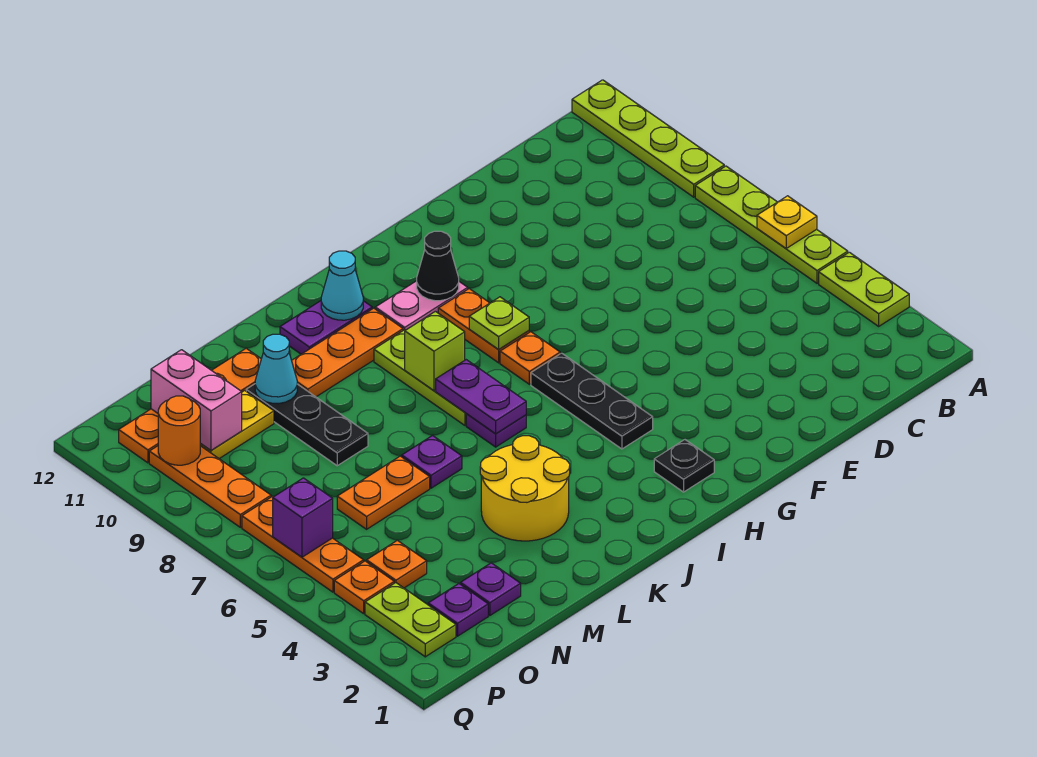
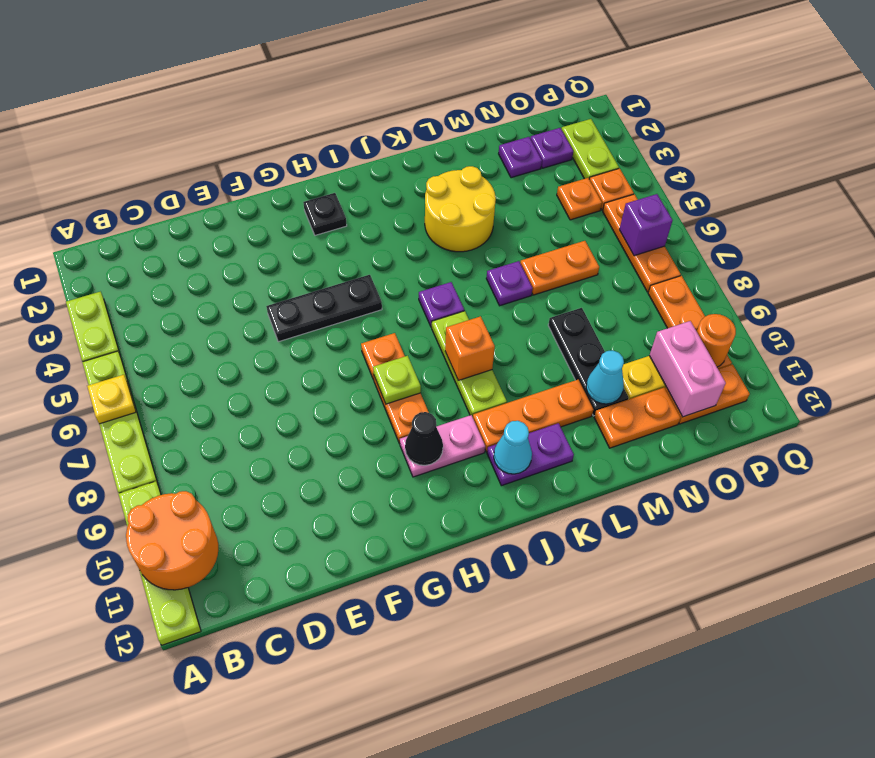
none -> orange 2x2 round brick [126,491,218,590]
black 1x3 plate [531,353,653,449] -> black 1x3 plate turned to [266,275,382,342]
purple 1x2 plate [436,360,526,434] -> none
lime 1x1 brick [405,311,465,391] -> orange 1x1 brick [445,316,495,381]

